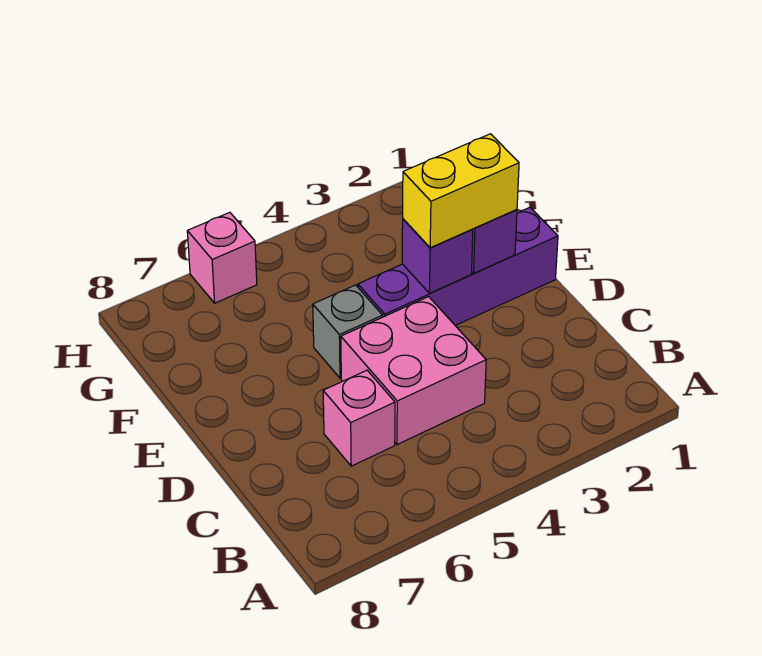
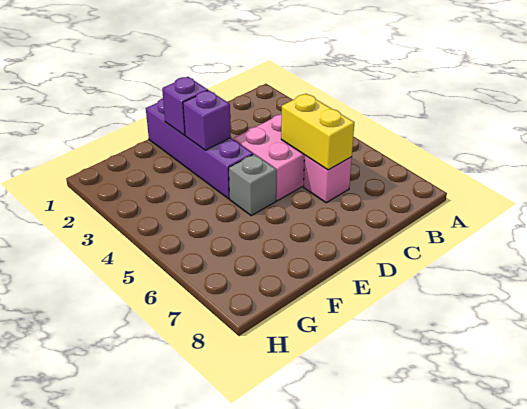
yellow 1x2 brick [403,134,519,248] -> yellow 1x2 brick moved to [281,94,354,170]
pink 1x1 brick [187,212,257,303] -> none

